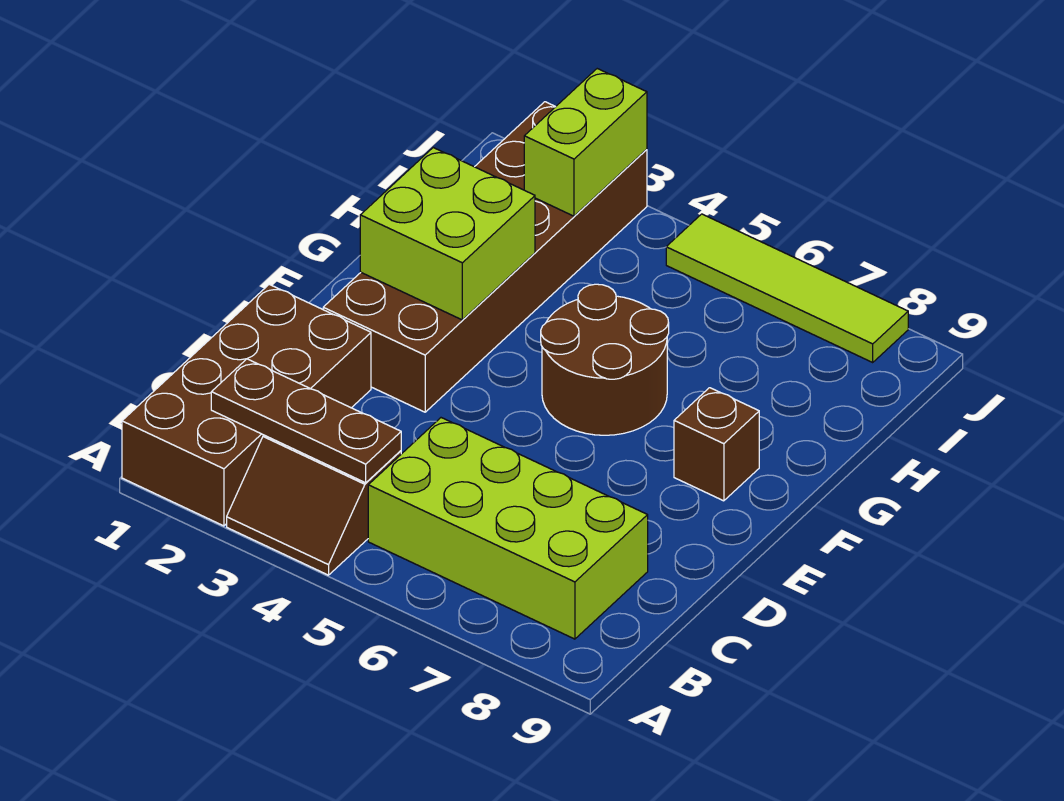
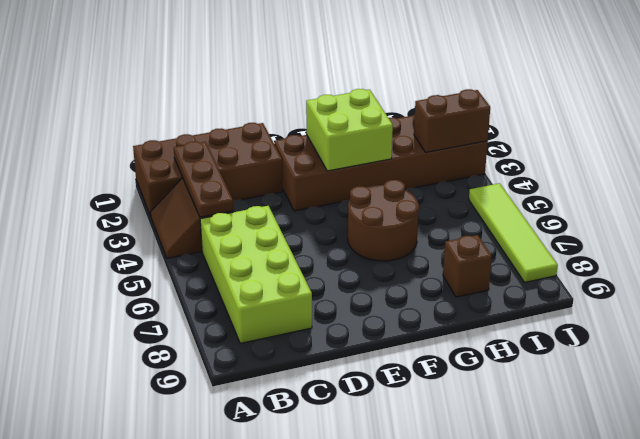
brown 1x1 brick [674,388,759,501] -> brown 1x1 brick moved to [443,235,492,297]
lime 1x2 brick [524,69,647,216] -> brown 1x2 brick [414,89,490,152]

